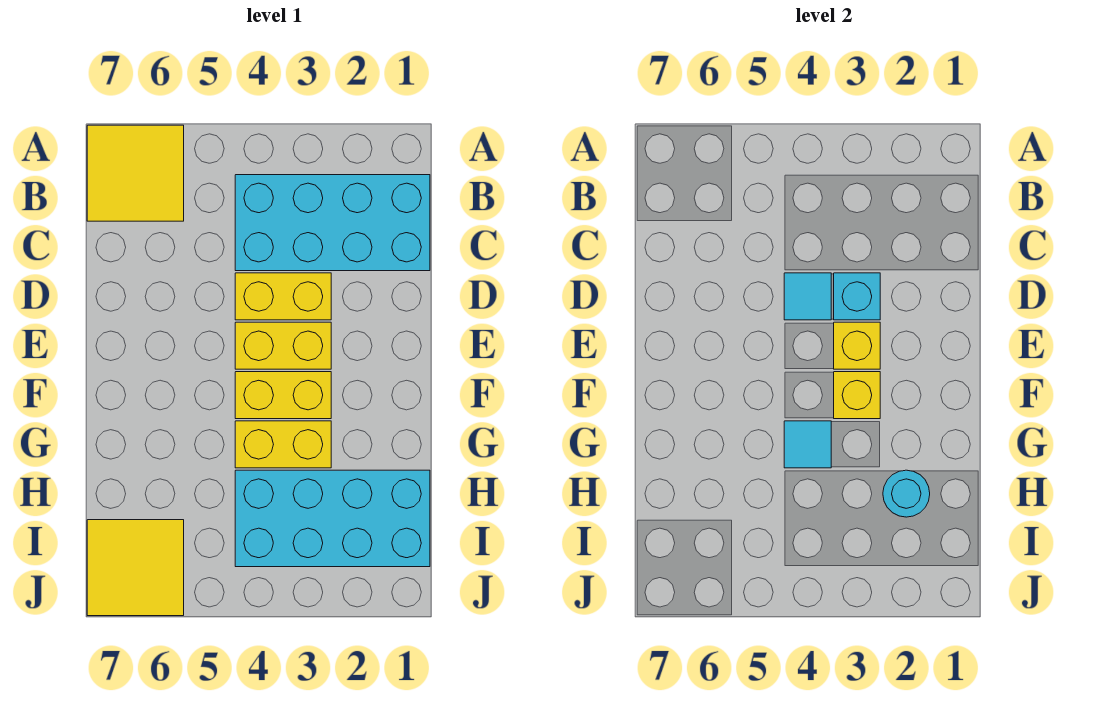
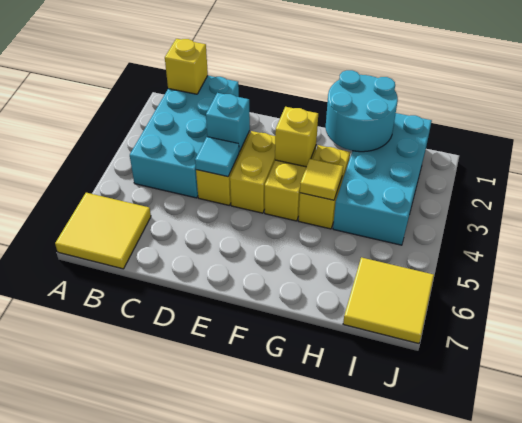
yellow 1x1 brick [834,322,880,369] -> yellow 1x1 brick moved to [165,39,208,94]
cyan 1x1 tile [784,421,831,468] -> yellow 1x1 tile [300,159,343,200]
cyan 1x1 round brick [883,470,930,517] -> cyan 2x2 round brick [326,70,398,152]

